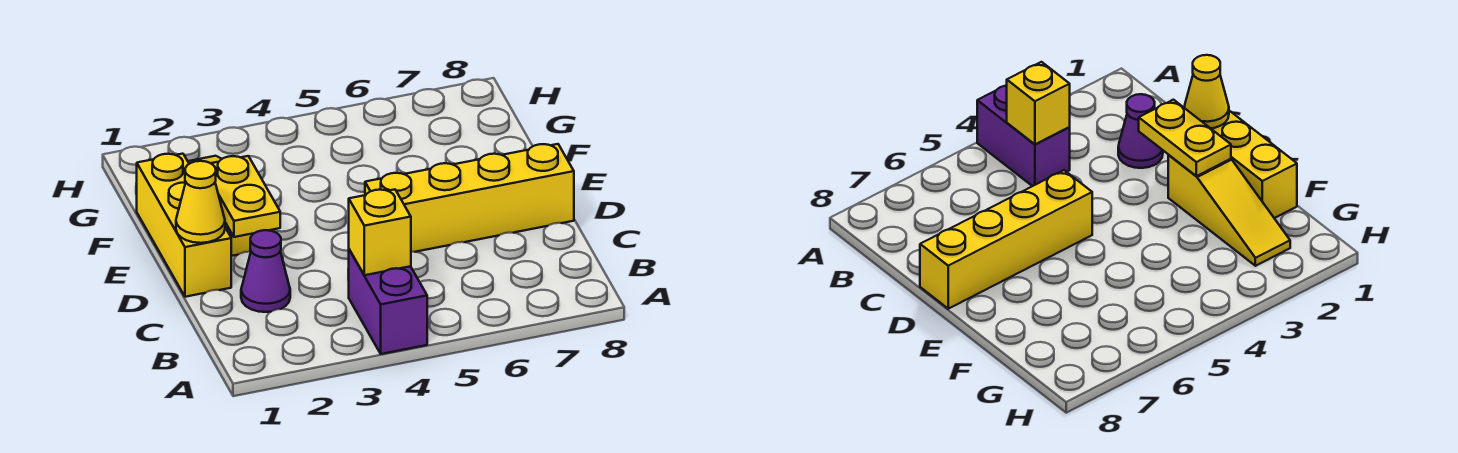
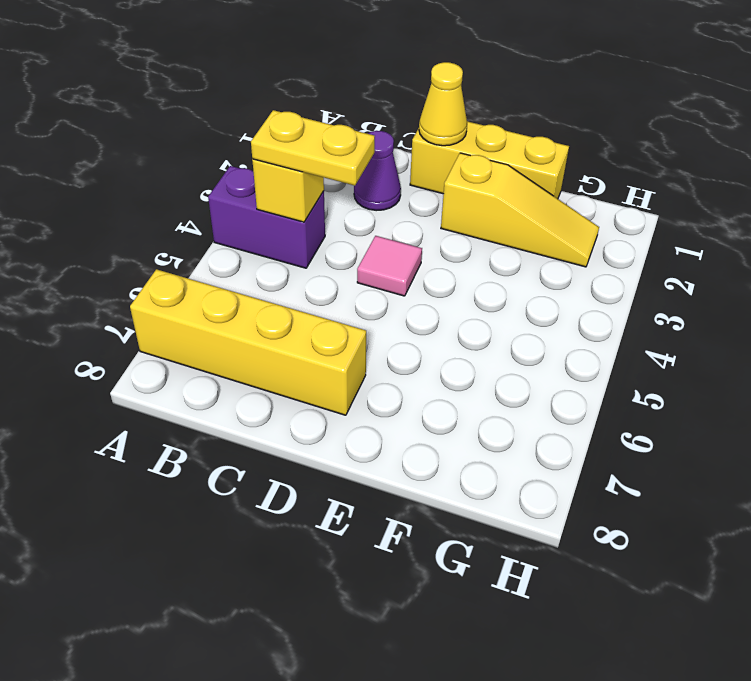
yellow 1x2 plate [211,156,280,237] -> yellow 1x2 plate moved to [251,110,375,186]
none -> pink 1x1 tile [357,236,422,296]
yellow 1x4 brick [365,144,574,252] -> yellow 1x4 brick turned to [130,269,366,415]

